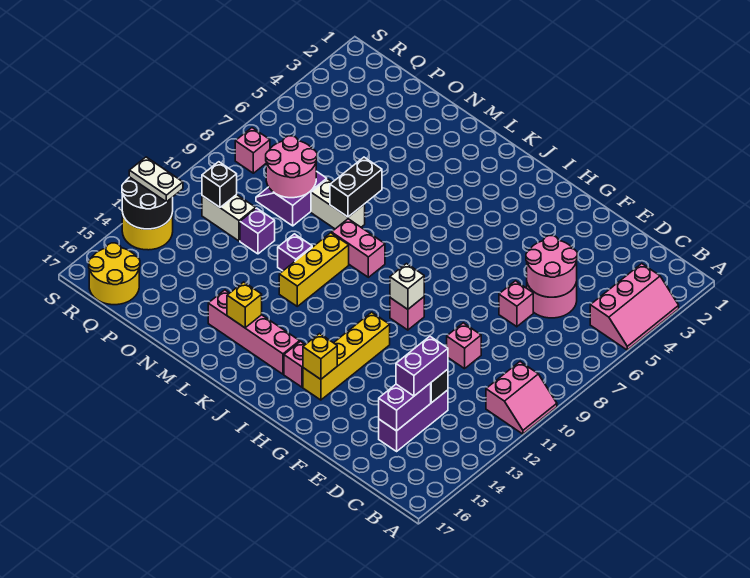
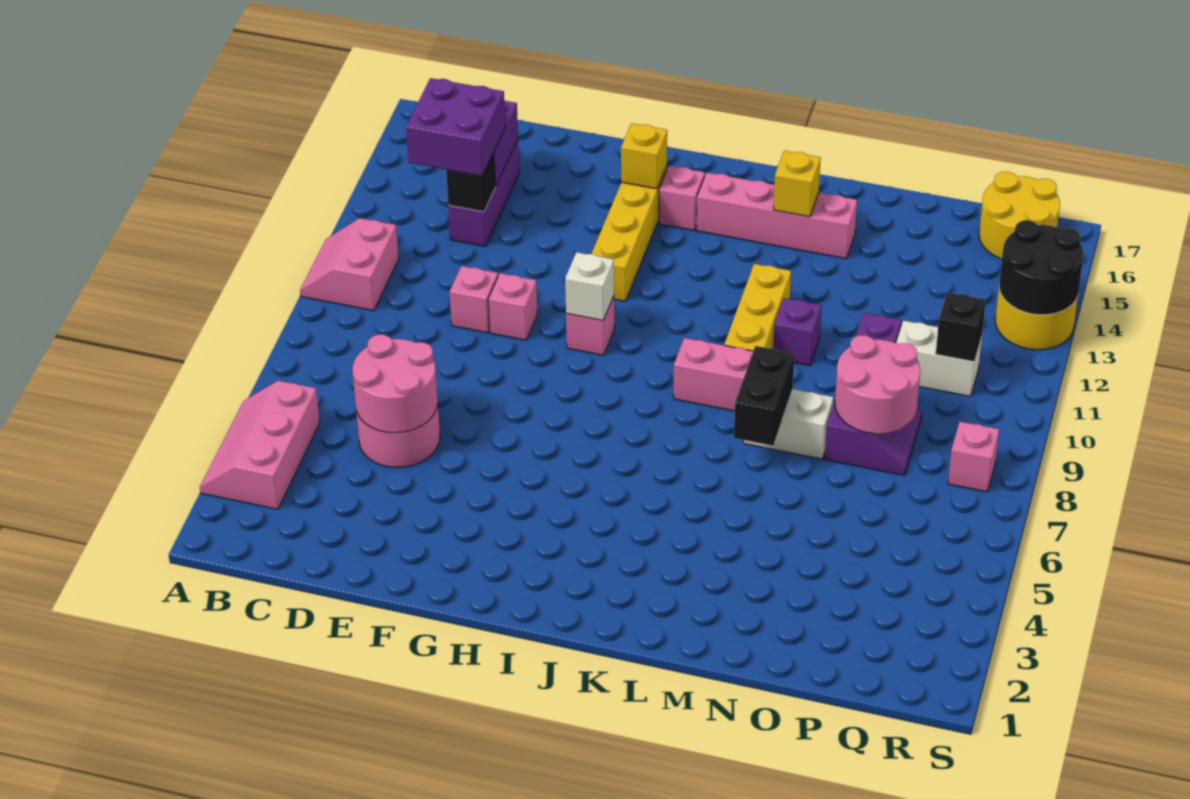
purple 1x2 brick [396,336,448,396] -> purple 2x2 brick [406,78,505,176]
pink 1x1 brick [499,281,533,327] -> pink 1x1 brick moved to [488,273,538,340]
white 1x2 plate [129,157,183,202] -> none

